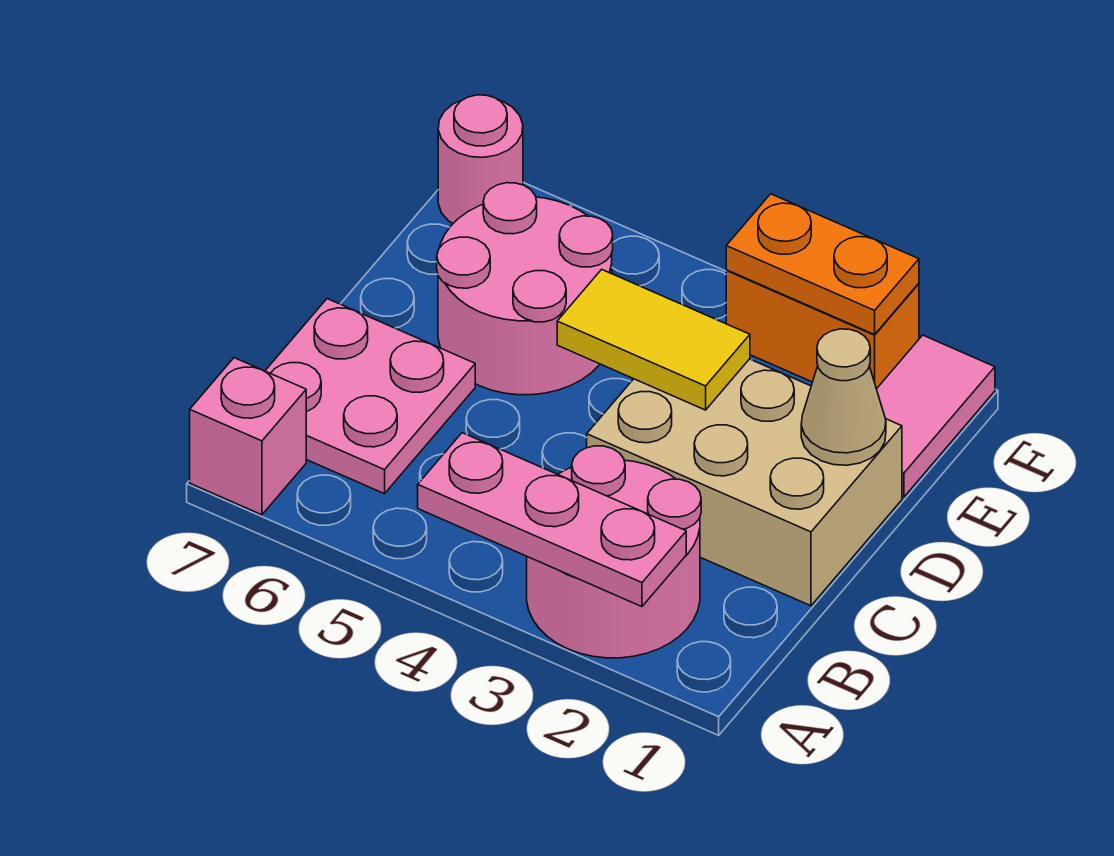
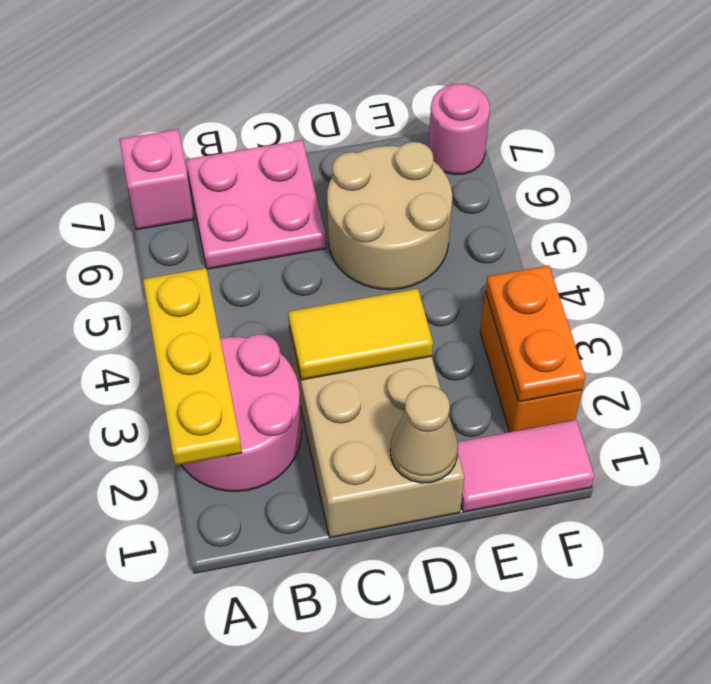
pink 1x3 plate [418,433,686,607] -> yellow 1x3 plate [143,268,242,465]
yellow 1x2 tile [557,269,750,410] -> yellow 1x2 tile turned to [288,289,433,380]
pink 2x2 round brick [437,183,613,395] -> tan 2x2 round brick [327,142,452,290]

